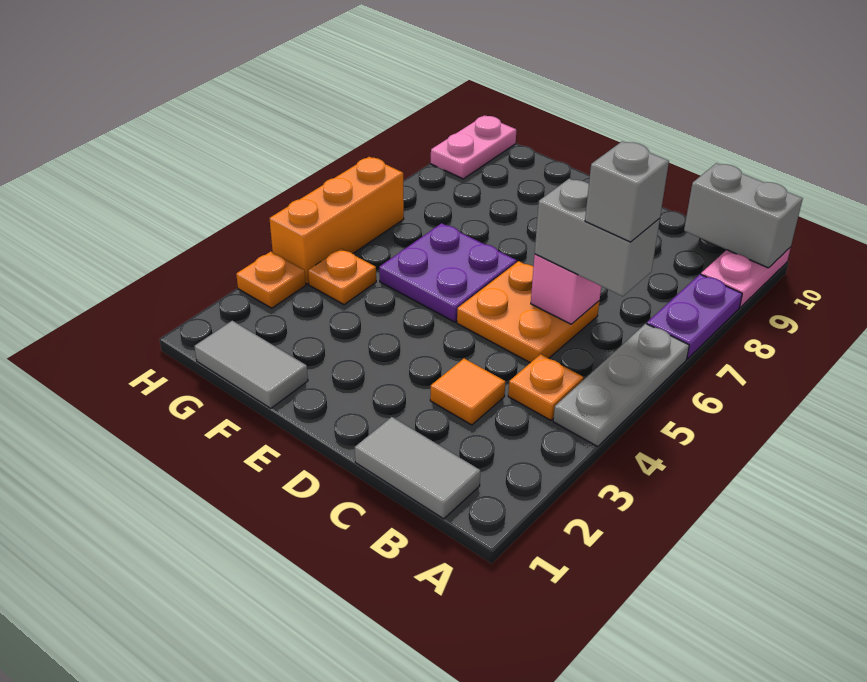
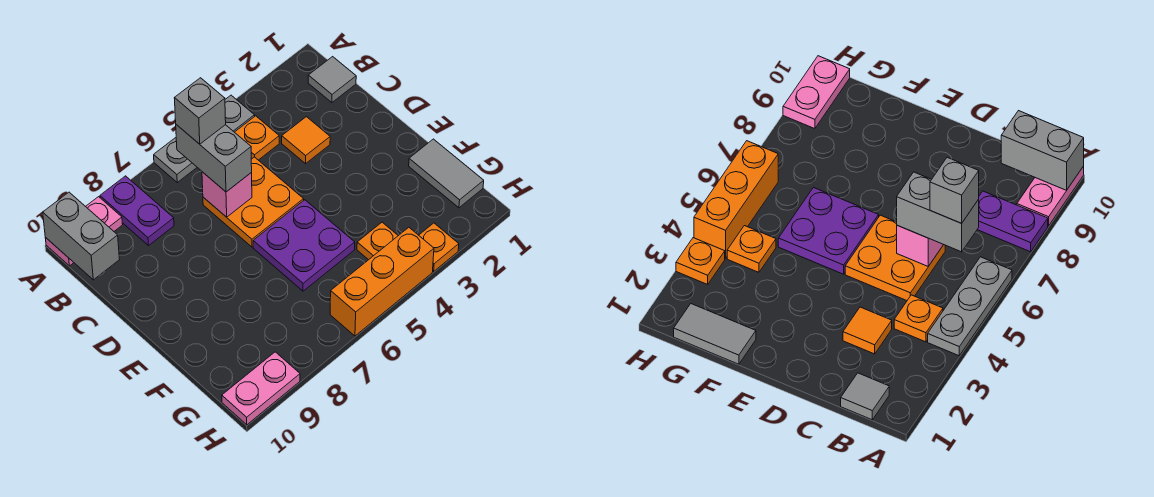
purple 1x2 plate [647,274,742,359] -> purple 1x2 plate turned to [100,176,174,245]
grey 1x2 tile [355,417,481,519] -> grey 1x1 tile [308,57,356,103]

